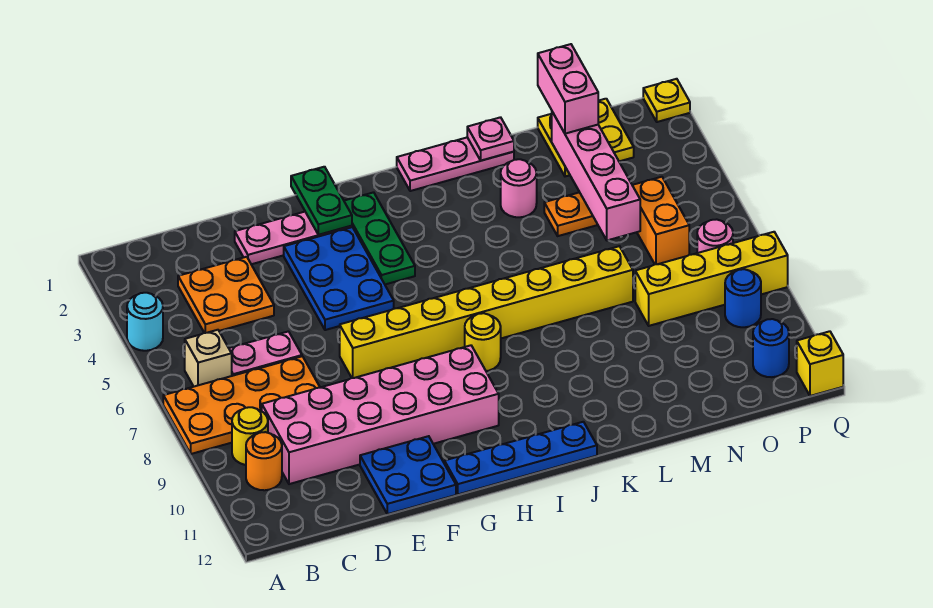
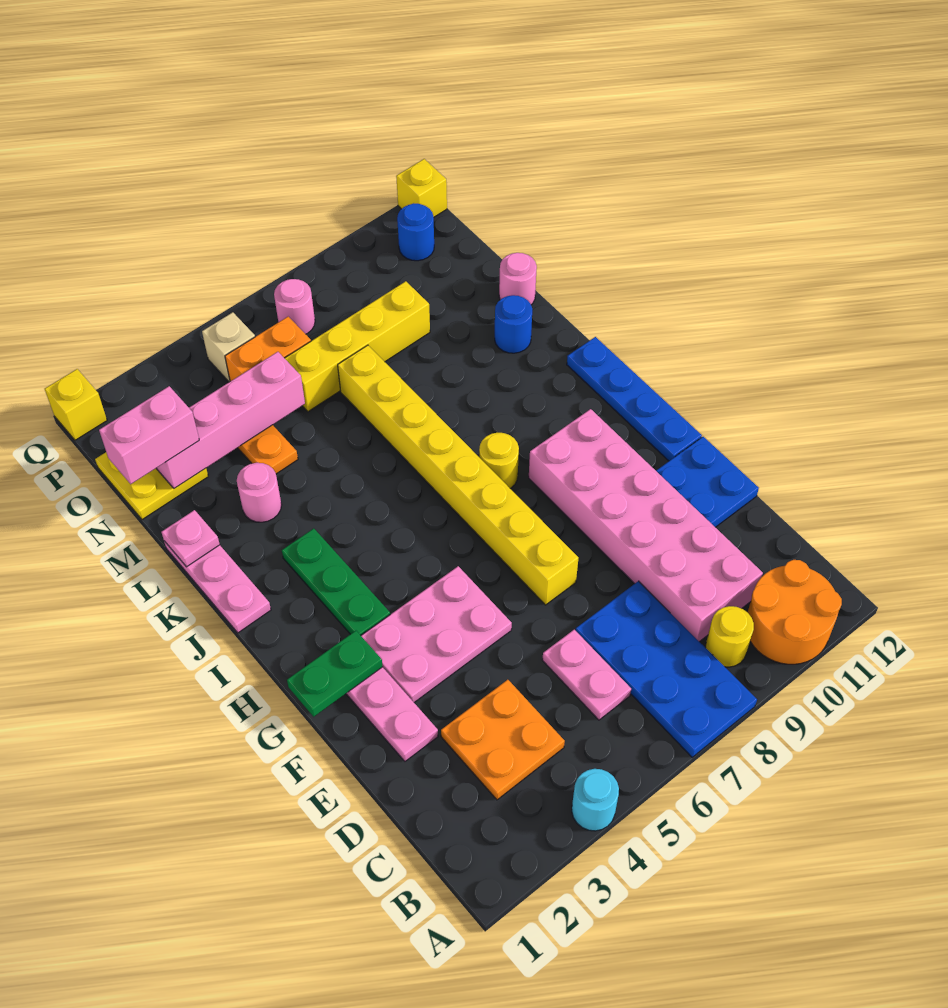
orange 2x4 plate [163,356,320,454] -> blue 2x4 plate [576,581,757,757]
tan 1x1 brick [185,330,232,386] -> tan 1x1 brick moved to [202,312,255,382]
orange 1x1 round brick [246,432,282,490] -> orange 2x2 round brick [748,560,842,664]
blue 2x3 plate [284,227,394,330] -> pink 2x3 plate [361,566,512,702]
green 1x3 plate [344,192,415,284] -> green 1x3 plate turned to [282,528,390,635]
none -> pink 1x1 round brick [499,253,537,305]
yellow 1x4 brick [635,232,788,326] -> yellow 1x4 brick turned to [285,281,430,412]
blue 1x1 round brick [725,269,761,327] -> blue 1x1 round brick moved to [495,295,532,353]
yellow 1x1 plate [643,79,690,122] -> yellow 1x1 brick [45,369,107,440]

